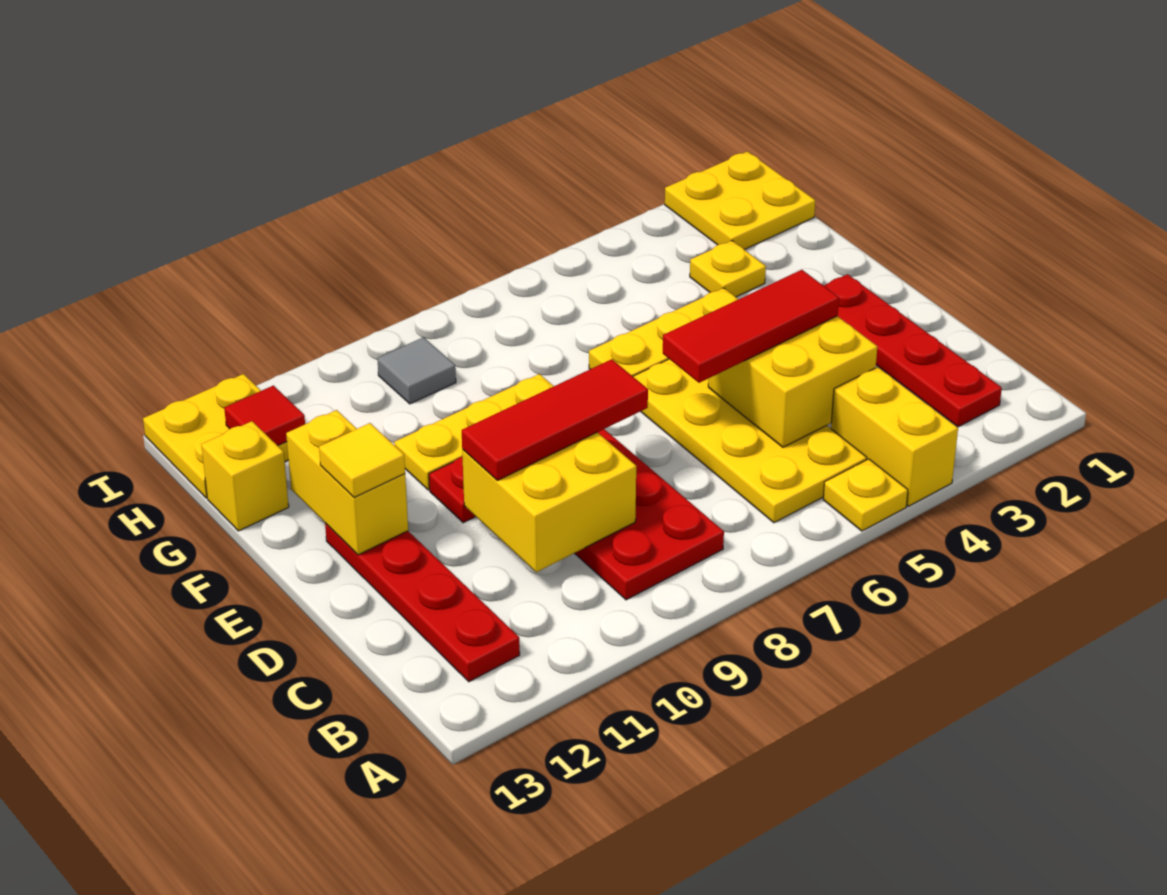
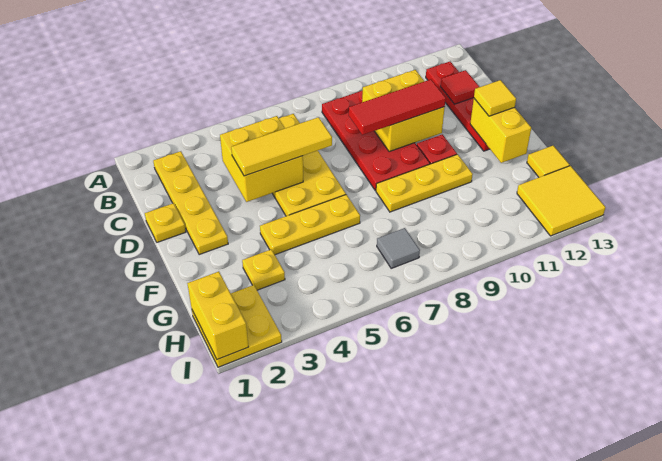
yellow 1x2 brick [831,367,958,506] -> yellow 1x2 brick moved to [187,272,248,360]
yellow 1x1 plate [823,459,908,531] -> yellow 1x1 plate moved to [145,203,186,242]
red 1x4 plate [824,274,1002,427] -> yellow 1x4 plate [153,151,228,255]
red 1x3 tile [663,270,839,383] -> yellow 1x3 tile [231,117,332,176]
yellow 1x1 brick [201,421,289,531] -> yellow 1x1 tile [527,146,569,177]
grey 1x1 tile [377,337,456,404] -> grey 1x1 tile moved to [377,228,420,268]
yellow 2x2 plate [143,374,289,498] -> yellow 2x2 tile [517,166,605,236]
red 1x1 tile [224,386,305,446] -> red 1x1 tile moved to [441,70,479,104]

